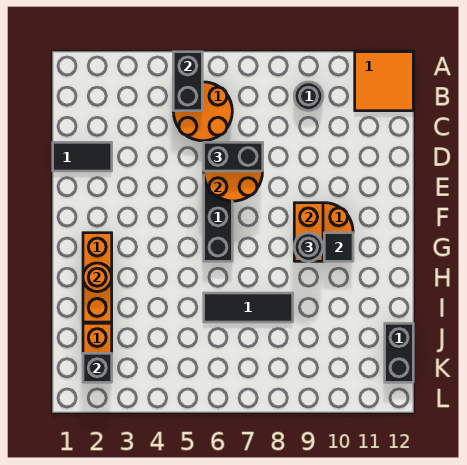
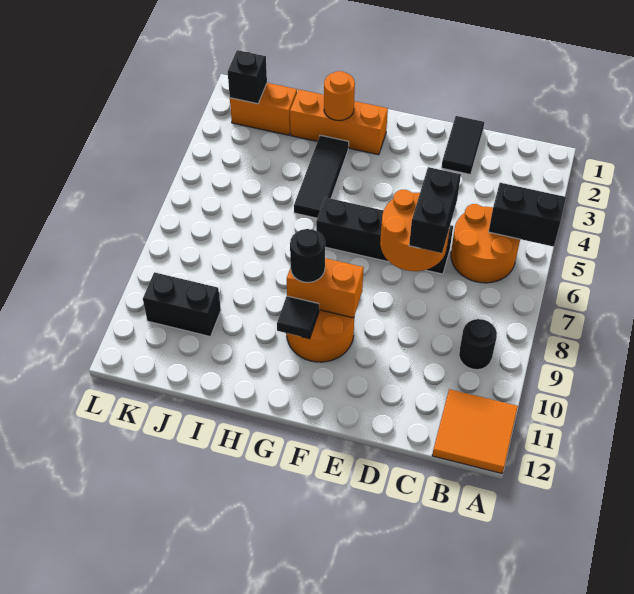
black 1x3 tile [204,293,293,322] -> black 1x3 tile moved to [294,135,349,218]
black 1x2 brick [385,323,413,382] -> black 1x2 brick moved to [143,272,221,337]

